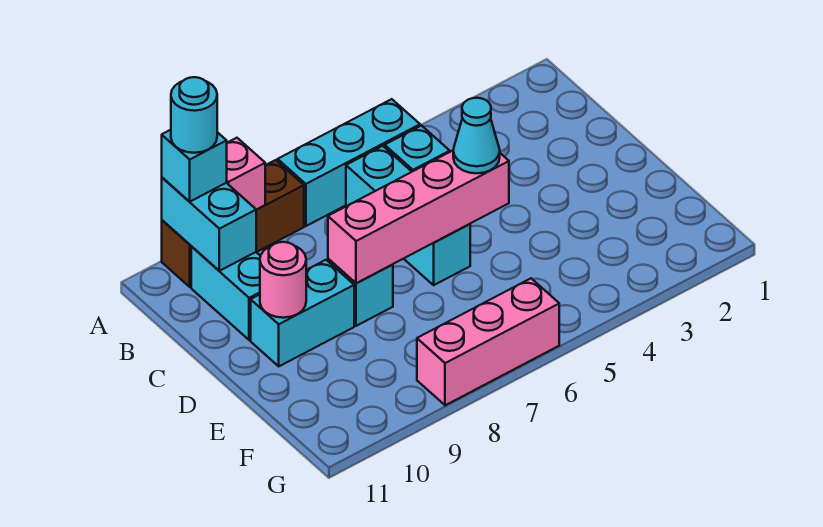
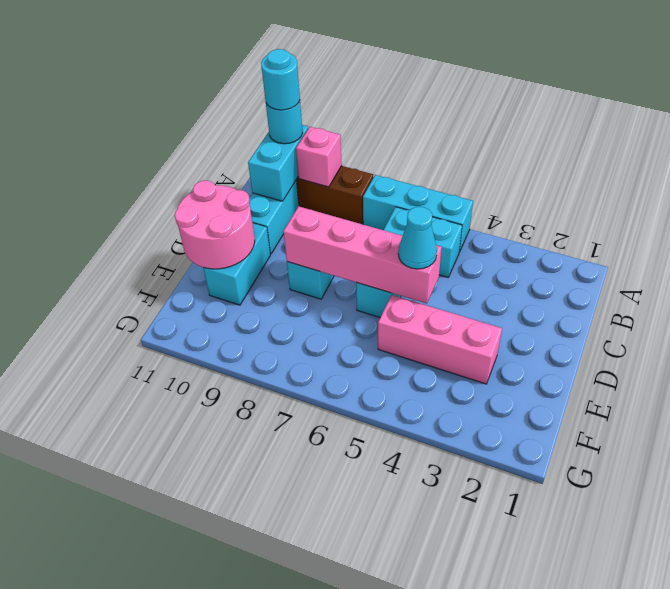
cyan 1x1 brick [162,130,227,202] -> cyan 1x1 round brick [266,100,303,144]
cyan 1x2 brick [251,260,354,366] -> cyan 1x2 brick turned to [203,223,270,305]
pink 1x1 round brick [260,242,306,318] -> pink 2x2 round brick [175,181,255,269]
pink 1x3 brick [417,278,559,405] -> pink 1x3 brick moved to [378,295,502,384]

